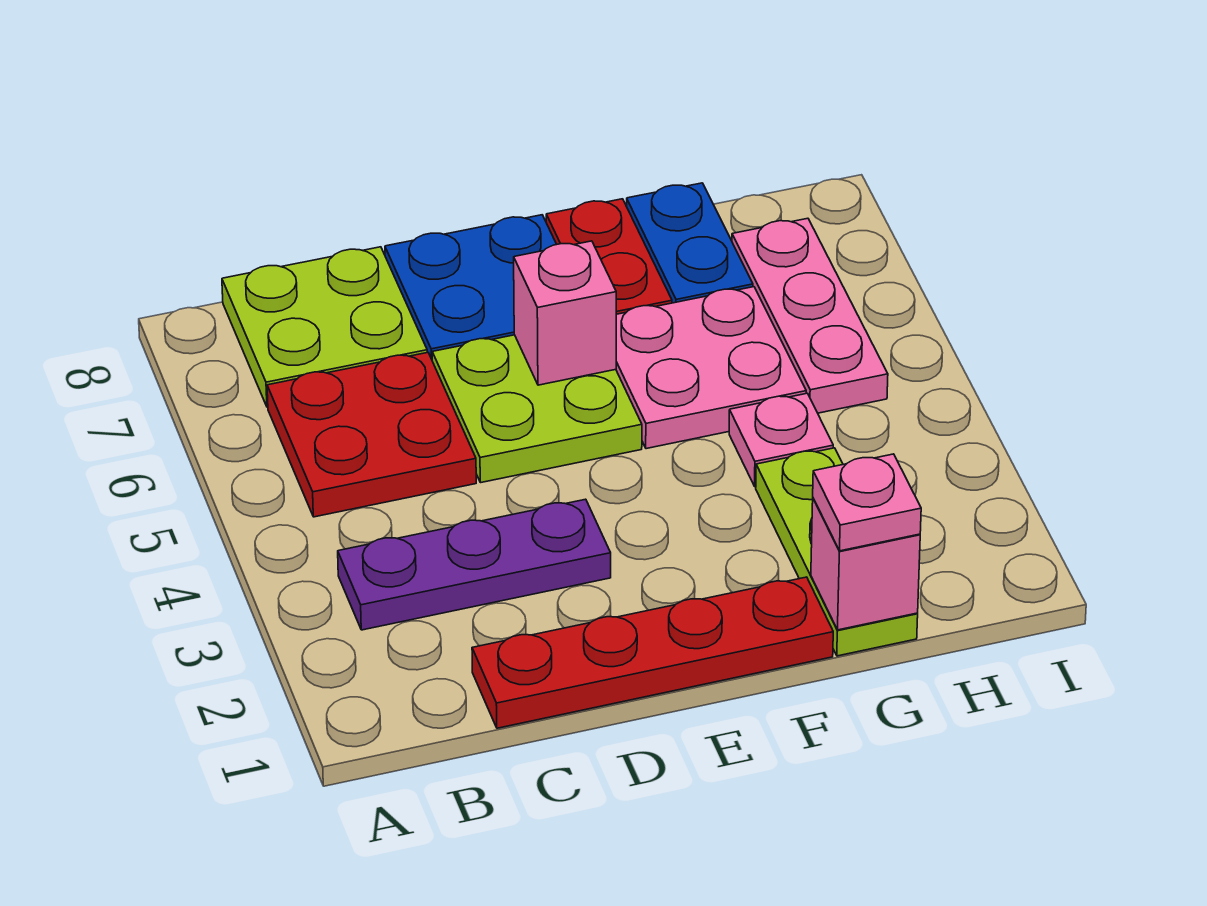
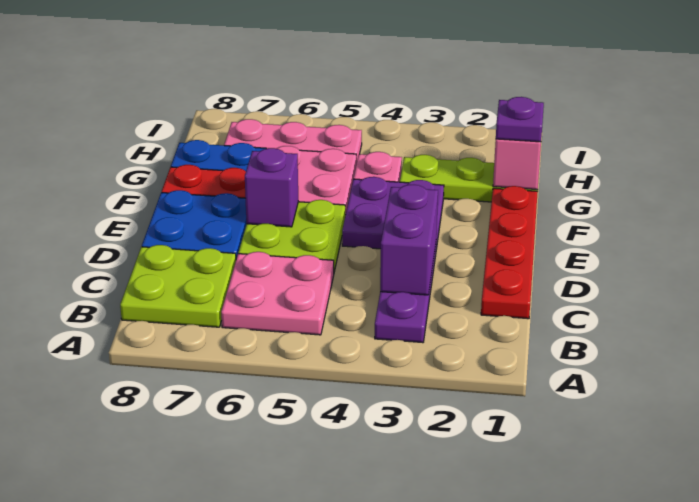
red 2x2 plate [267,352,476,517] -> pink 2x2 plate [221,252,334,335]
none -> purple 1x2 brick [380,185,438,295]
none -> purple 2x2 plate [342,177,444,249]
pink 1x1 brick [514,241,616,385] -> purple 1x1 brick [245,148,298,227]
pink 1x1 plate [813,454,921,551] -> purple 1x1 plate [496,97,544,142]

